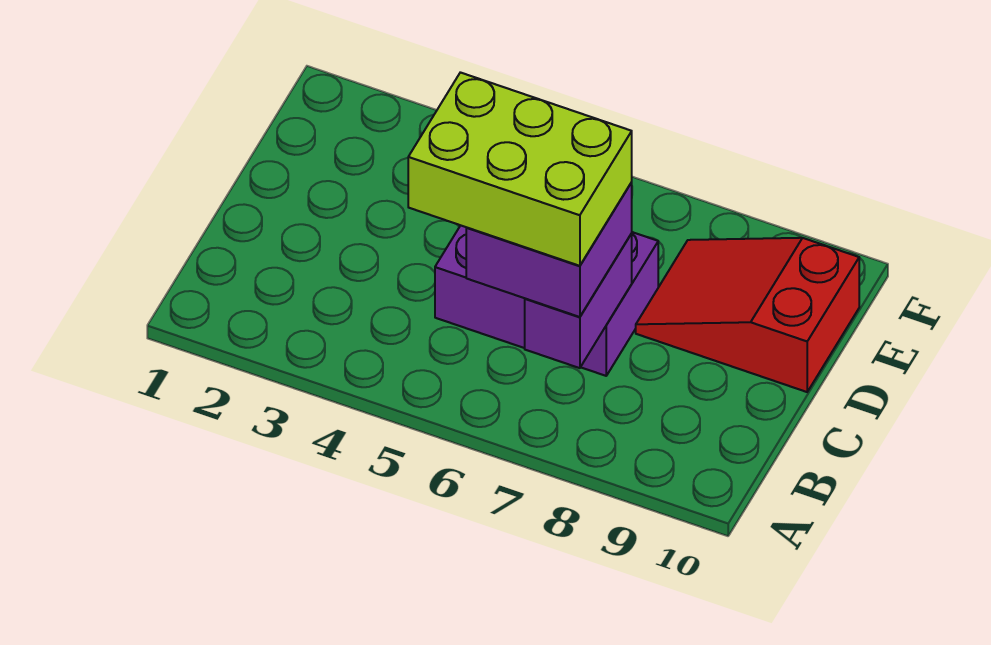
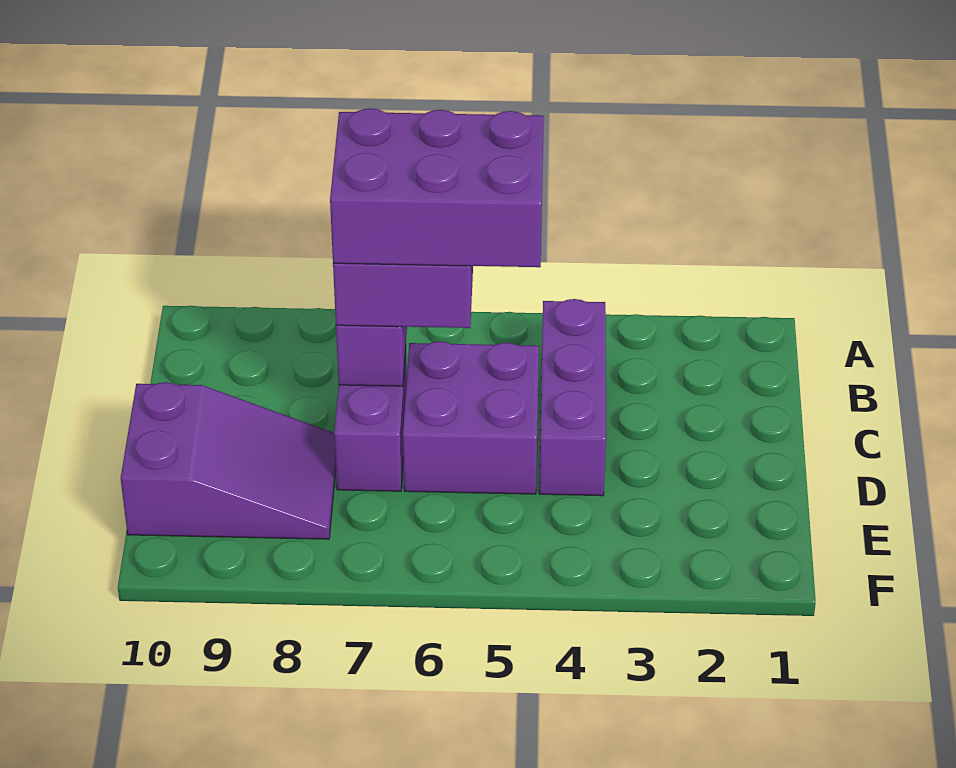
none -> purple 1x3 brick [539,299,606,496]
lime 2x3 brick [408,72,632,266] -> purple 2x3 brick [330,109,544,267]
red 2x3 slope [636,238,859,392] -> purple 2x3 slope [121,382,336,539]

